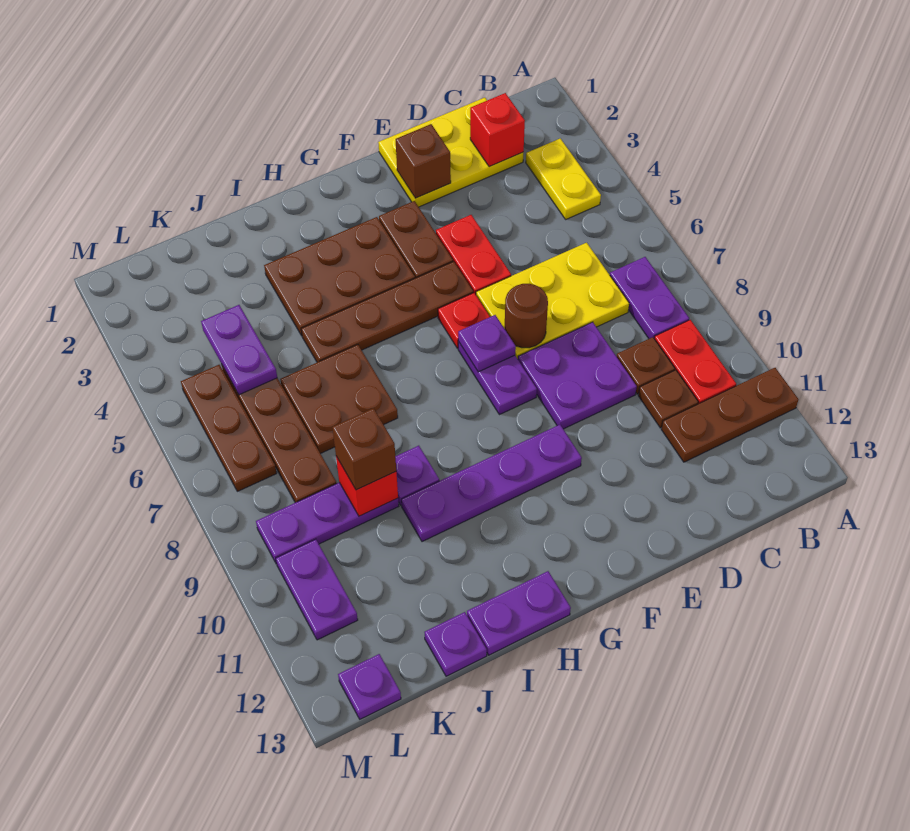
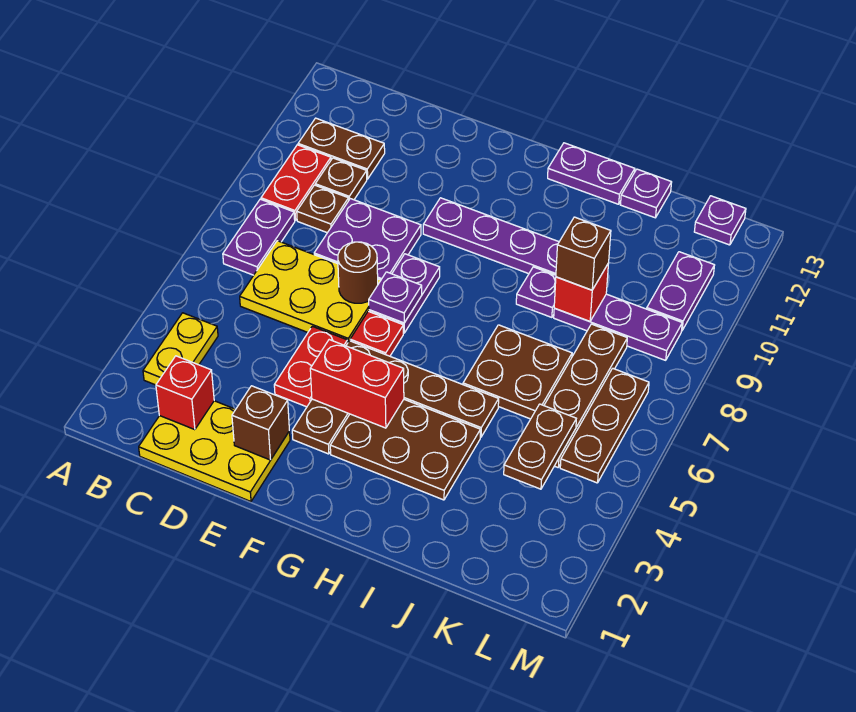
brown 1x3 plate [661,368,798,462] -> brown 1x2 plate [298,118,385,179]
none -> red 1x2 brick [310,340,404,428]
purple 1x2 plate [201,305,277,395] -> brown 1x2 plate [504,404,576,489]

